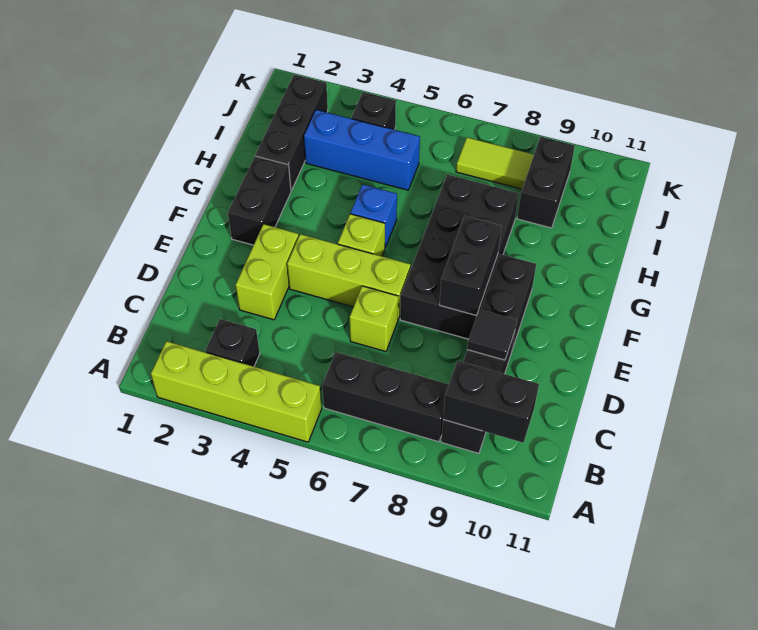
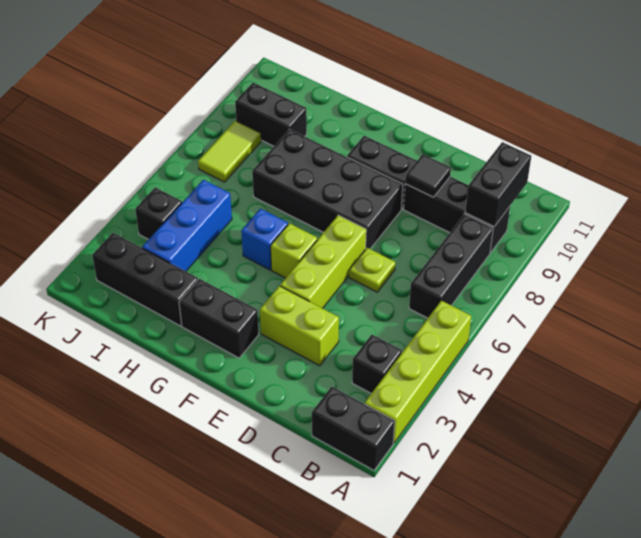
lime 1x1 brick [350,286,398,352] -> lime 1x1 plate [349,248,395,292]
black 1x2 brick [440,216,502,316] -> black 1x2 brick moved to [312,387,395,470]

